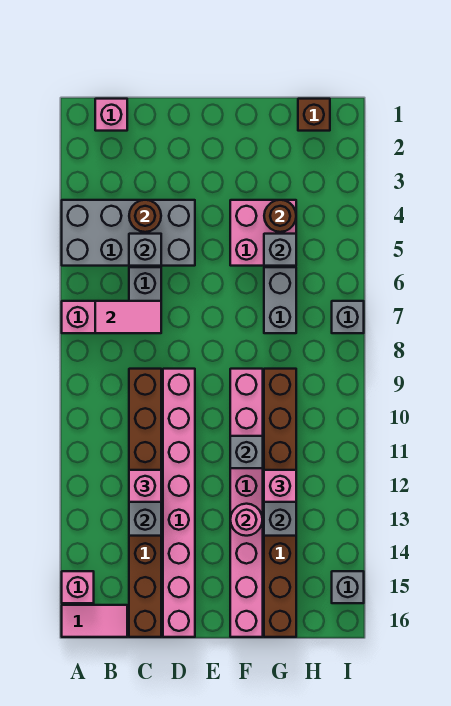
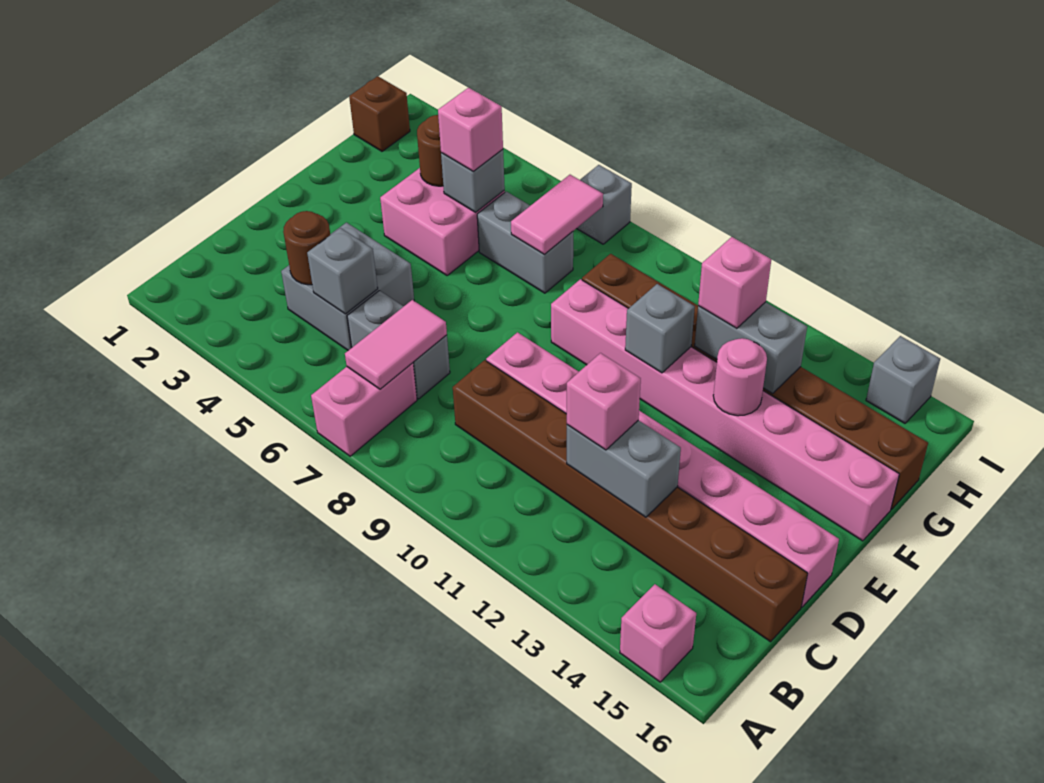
grey 2x4 brick [62,200,195,266] -> grey 2x2 brick [281,223,414,350]
pink 1x2 tile [62,605,127,637] -> pink 1x2 tile moved to [511,175,603,255]
pink 1x1 brick [95,99,127,131] -> pink 1x1 brick moved to [438,88,503,172]

